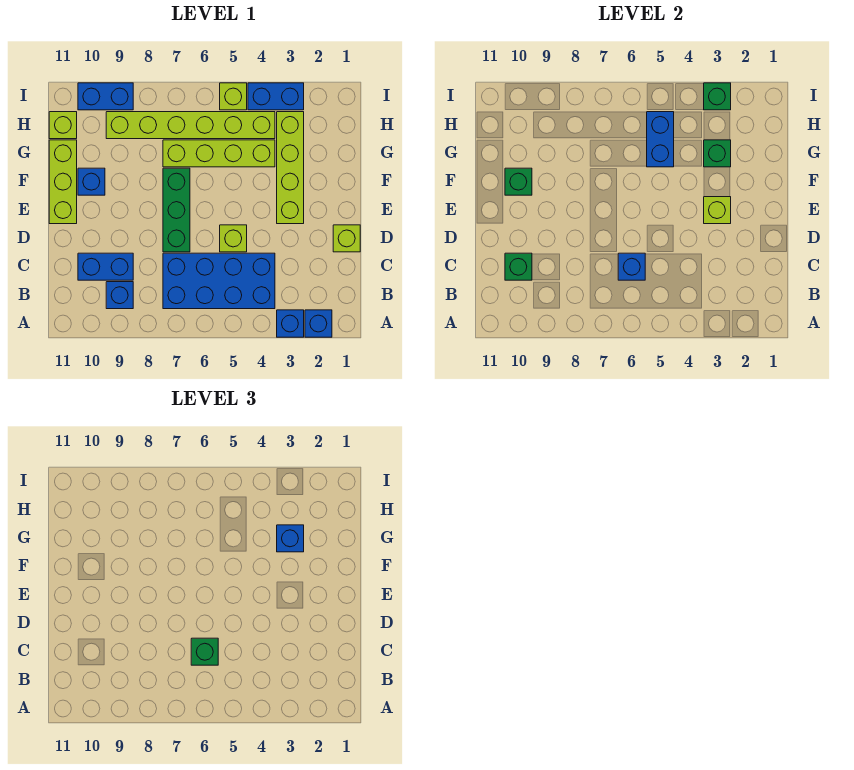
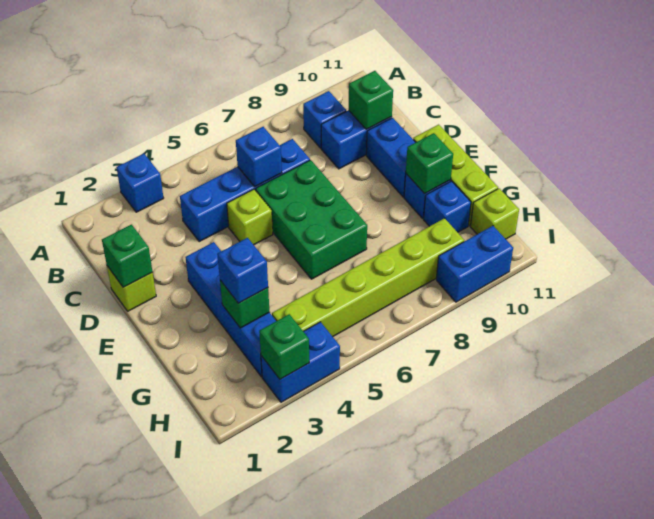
blue 1x1 brick [305,310,332,337] -> blue 1x1 brick moved to [424,181,471,232]
blue 2x4 brick [163,253,275,309] -> blue 1x4 brick [180,139,310,242]
green 1x1 brick [191,638,218,665] -> green 1x1 brick moved to [102,225,153,287]
green 1x3 brick [163,168,190,252] -> green 2x3 brick [256,160,367,279]
lime 1x4 brick [277,112,304,224] -> blue 1x4 brick [185,242,276,377]
lime 1x1 brick [704,197,731,224] -> none
lime 1x4 brick [163,140,275,167] -> none
blue 1x2 brick [647,112,674,167] -> blue 1x2 brick moved to [366,118,416,197]
lime 1x1 brick [220,83,247,110] -> none

